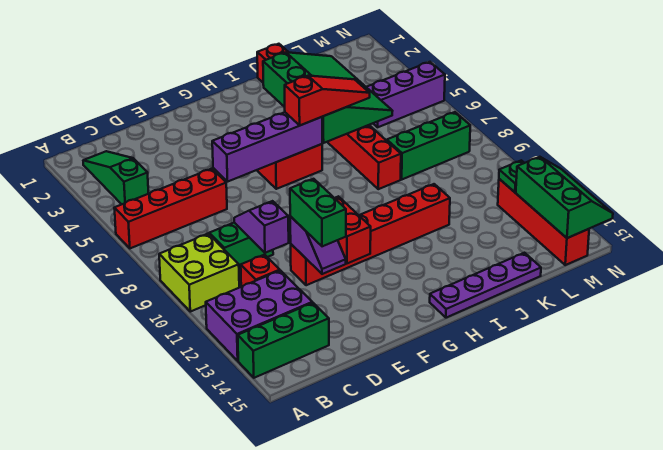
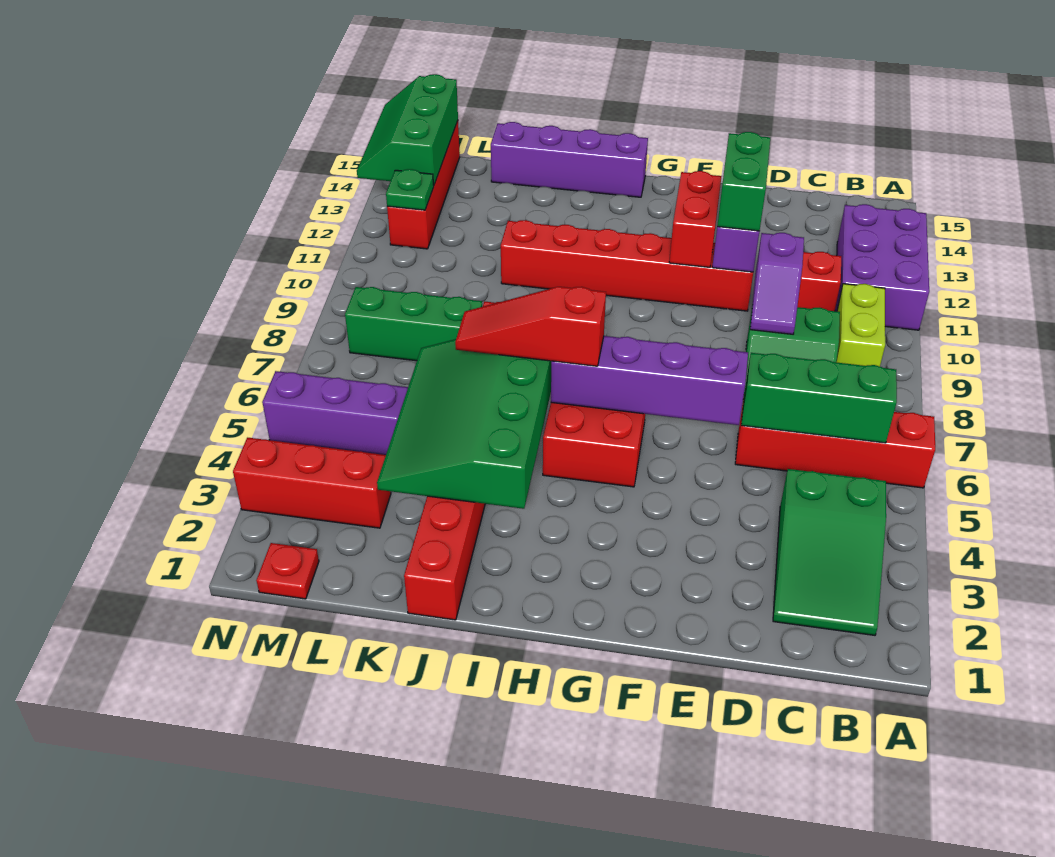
lime 2x2 brick [159,234,239,312] -> lime 1x2 brick [837,284,885,366]
purple 2x3 brick [206,271,312,361] -> purple 2x3 brick turned to [835,204,929,330]
green 1x3 brick [238,303,329,378] -> green 1x3 brick moved to [741,353,897,443]
green 1x3 slope [83,151,149,204] -> green 2x3 slope [773,469,886,635]
purple 1x4 plate [430,253,541,318] -> purple 1x4 brick [491,122,648,197]
none -> red 1x3 brick [233,438,391,528]
none -> red 1x1 plate [256,543,319,599]

